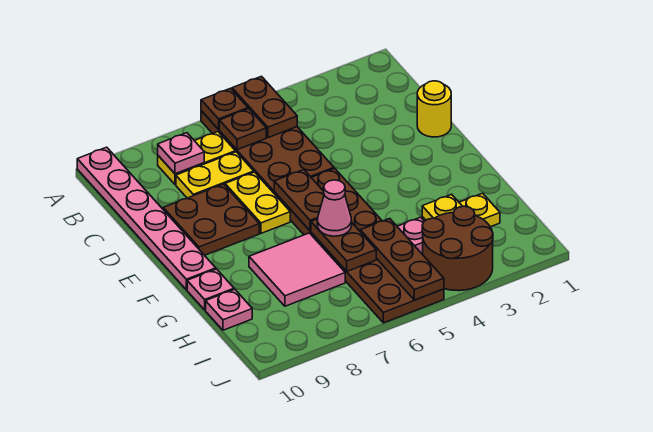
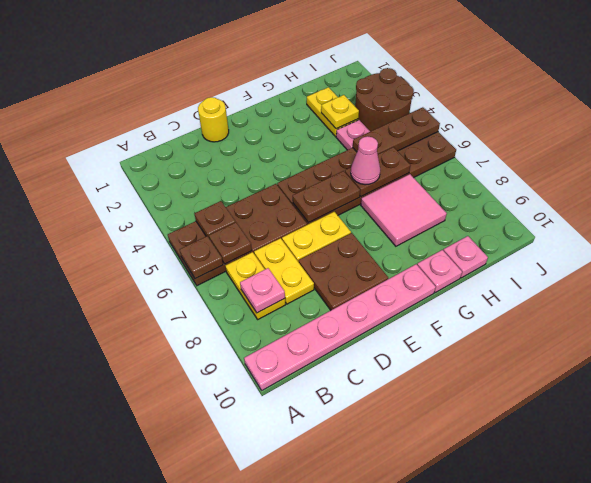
brown 1x2 plate [232,76,297,138] -> brown 1x1 plate [194,201,235,237]

